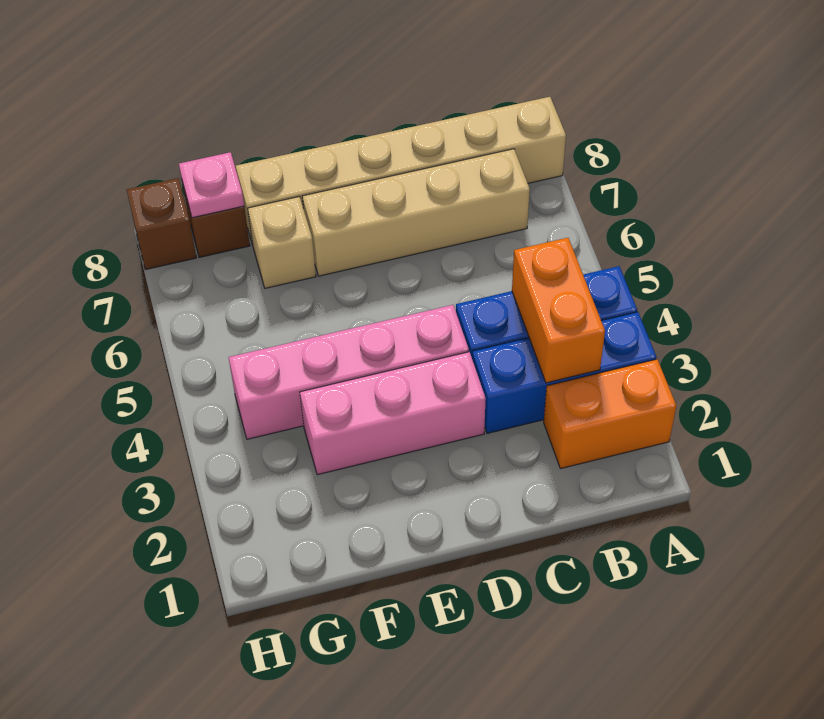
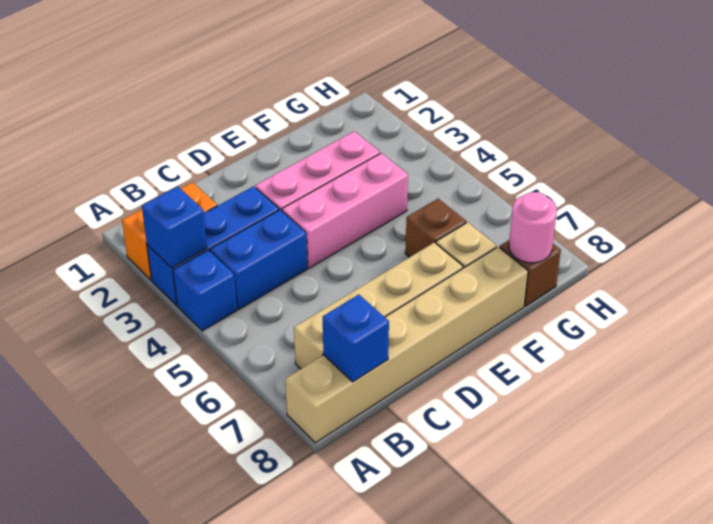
none -> blue 1x1 brick [142,186,207,268]
orange 1x2 brick [512,238,605,383] -> none
none -> blue 1x1 brick [323,295,389,382]
pink 1x4 brick [229,305,469,439] -> pink 1x3 brick [282,153,408,268]
pink 1x1 plate [179,152,244,218] -> pink 1x1 round brick [509,192,557,263]
brown 1x1 brick [127,178,196,270] -> brown 1x1 brick moved to [405,199,466,257]

